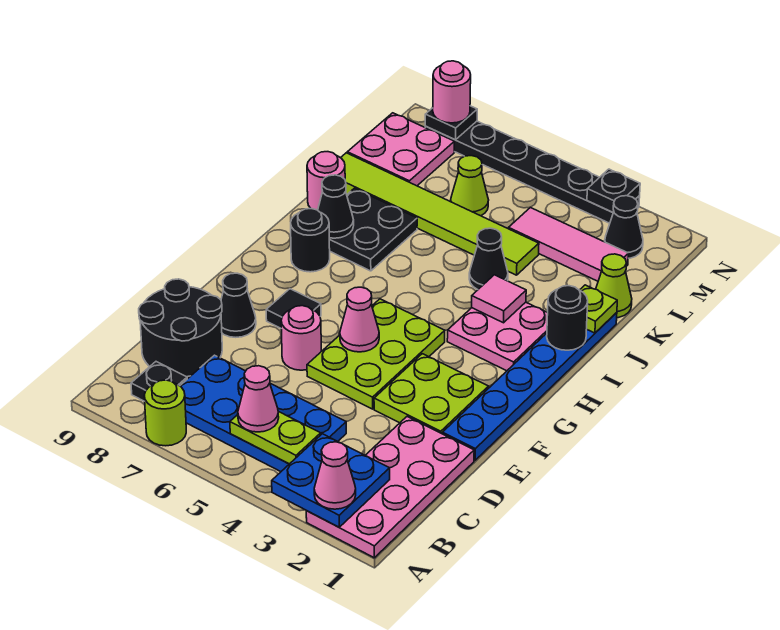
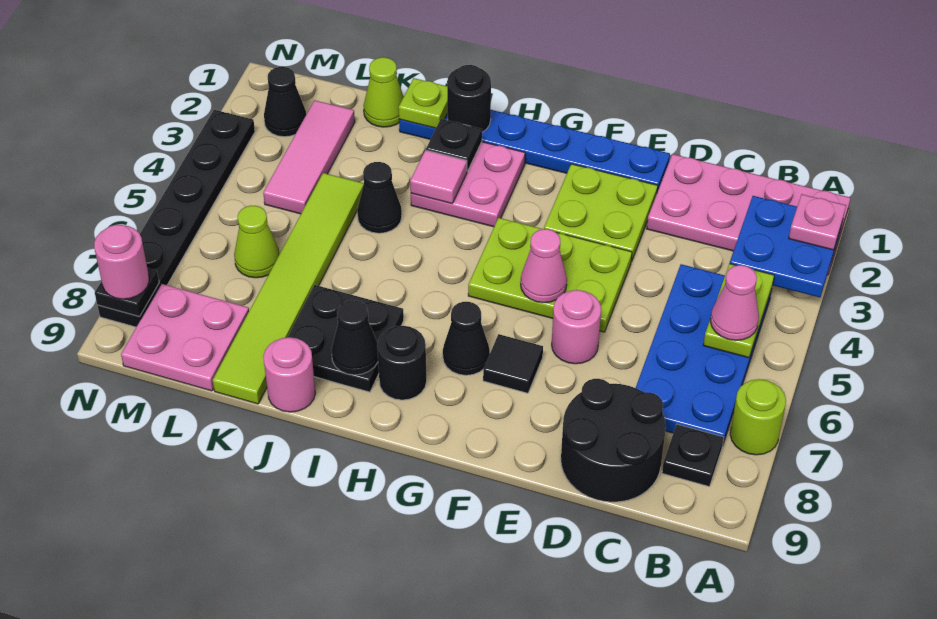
pink 1x1 cone [314,442,356,509] -> pink 1x1 plate [789,194,846,250]
black 1x1 cone [221,273,256,337] -> black 1x1 cone moved to [443,302,490,375]
black 1x1 plate [587,169,640,212] -> black 1x1 plate moved to [426,119,482,171]

